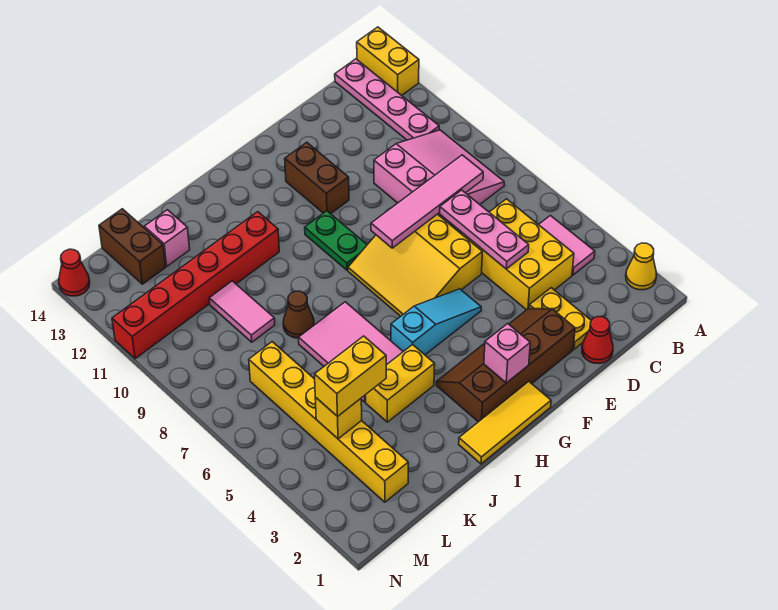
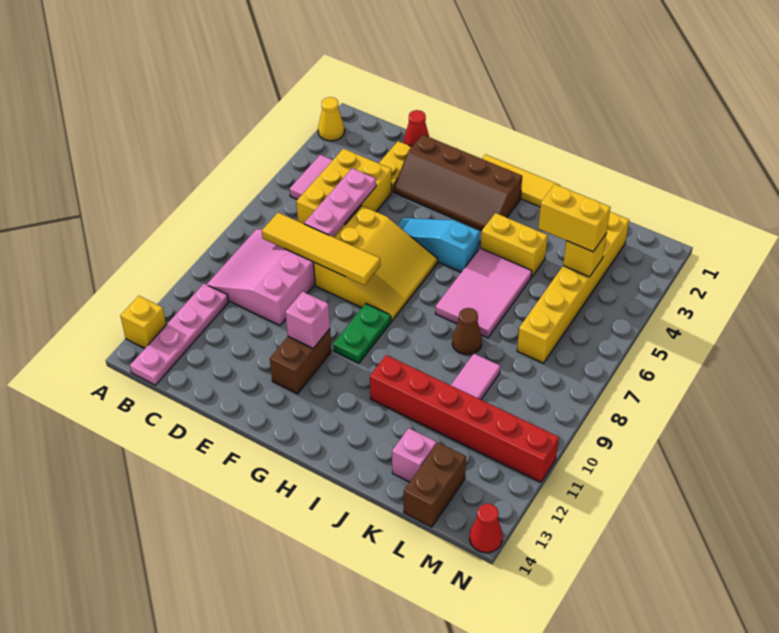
yellow 1x2 brick [357,27,419,95] -> yellow 1x1 brick [120,296,166,348]
pink 1x4 tile [371,155,483,248] -> yellow 1x4 tile [262,213,380,285]
pink 1x1 brick [484,324,530,383] -> pink 1x1 brick moved to [285,292,330,348]

